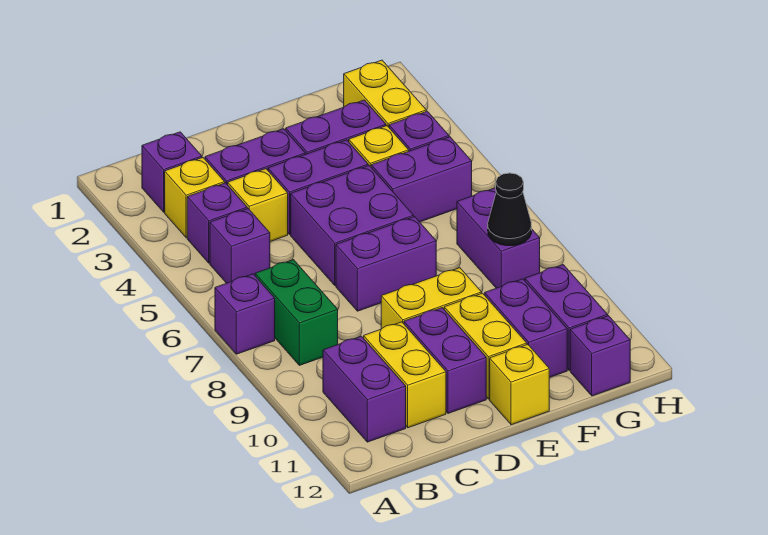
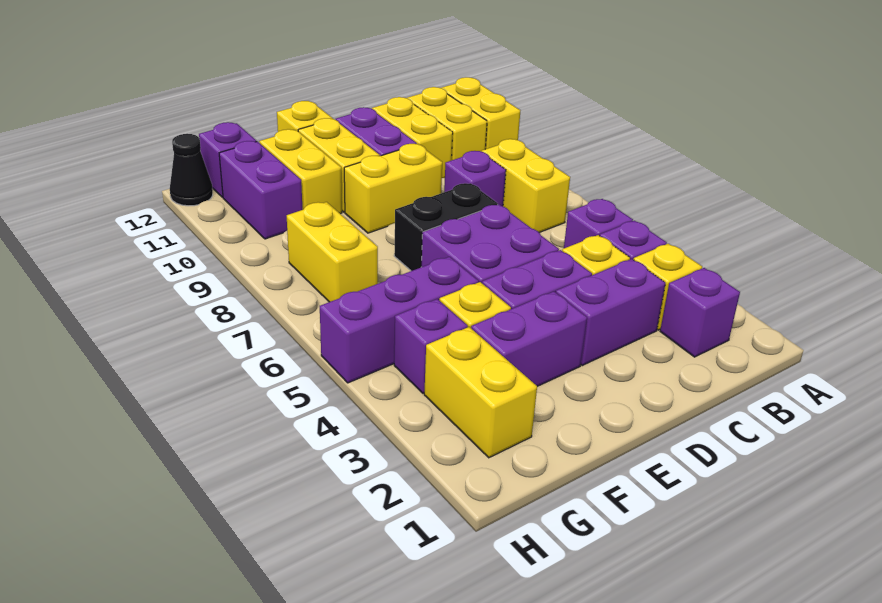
purple 1x1 brick [215,274,275,354] -> purple 1x1 brick moved to [444,151,506,206]
none -> yellow 1x2 brick [442,77,520,149]
green 1x2 brick [255,260,338,365] -> yellow 1x2 brick [482,139,570,232]
purple 1x2 brick [323,336,406,442] -> yellow 1x2 brick [407,87,487,160]
purple 1x2 brick [336,217,436,311] -> black 1x2 brick [394,183,498,271]
purple 1x2 brick [371,137,472,222] -> purple 1x3 brick [320,257,479,383]
purple 1x2 brick [485,279,567,378] -> yellow 1x2 brick [259,129,342,214]
purple 1x2 brick [457,188,540,288] -> yellow 1x2 brick [287,202,378,302]
black 1x1 cone [488,173,532,246] -> black 1x1 cone moved to [170,134,213,206]

